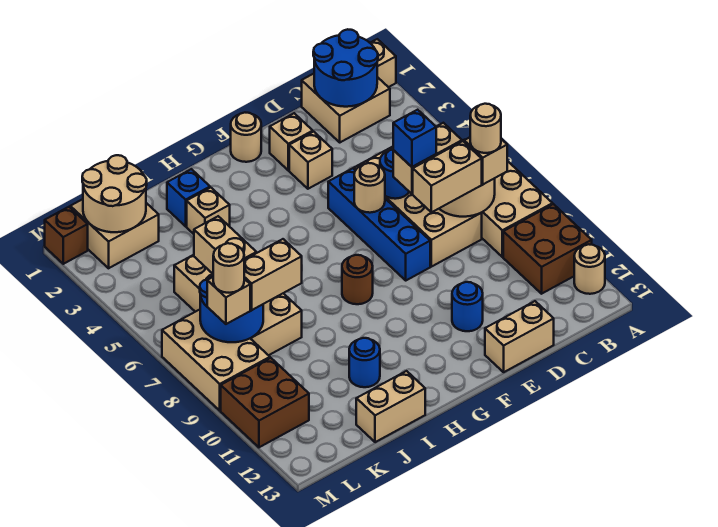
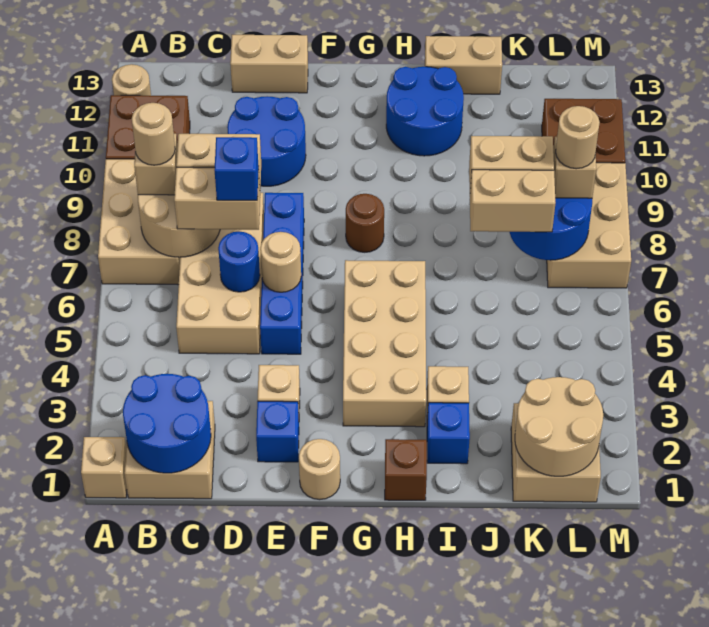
tan 1x1 brick [270,113,313,170] -> blue 1x1 brick [256,401,299,462]
blue 1x1 round brick [452,282,483,331] -> blue 2x2 round brick [227,96,306,186]
blue 1x1 round brick [349,338,380,387] -> blue 2x2 round brick [386,67,464,156]
tan 2x4 brick [174,255,302,355] -> tan 2x4 brick moved to [343,260,426,427]
tan 1x2 brick [194,216,256,274] -> tan 1x2 brick turned to [470,170,556,232]
brown 1x1 brick [45,207,88,264] -> brown 1x1 brick moved to [385,439,427,500]

